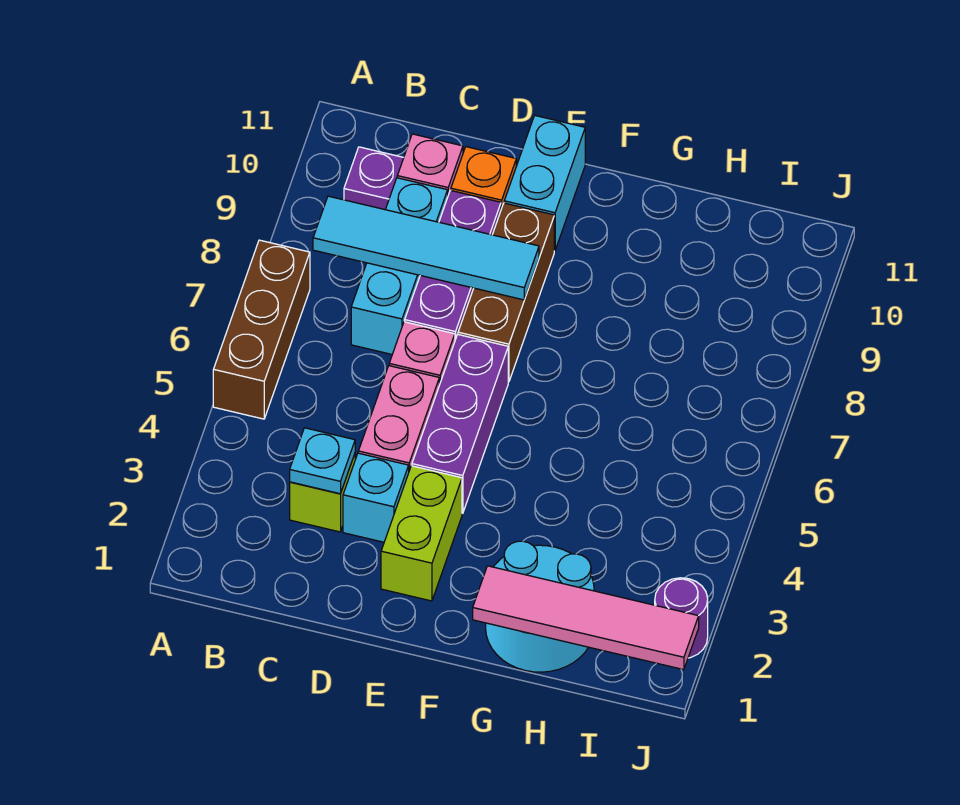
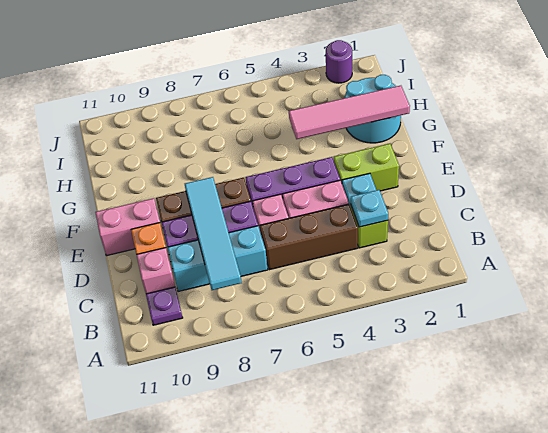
brown 1x3 brick [213,240,310,419] -> brown 1x3 brick moved to [260,204,358,270]
cyan 1x2 brick [504,116,585,251] -> pink 1x2 brick [95,198,160,256]
pink 1x4 tile [473,566,699,670] -> pink 1x4 tile turned to [289,86,410,139]

